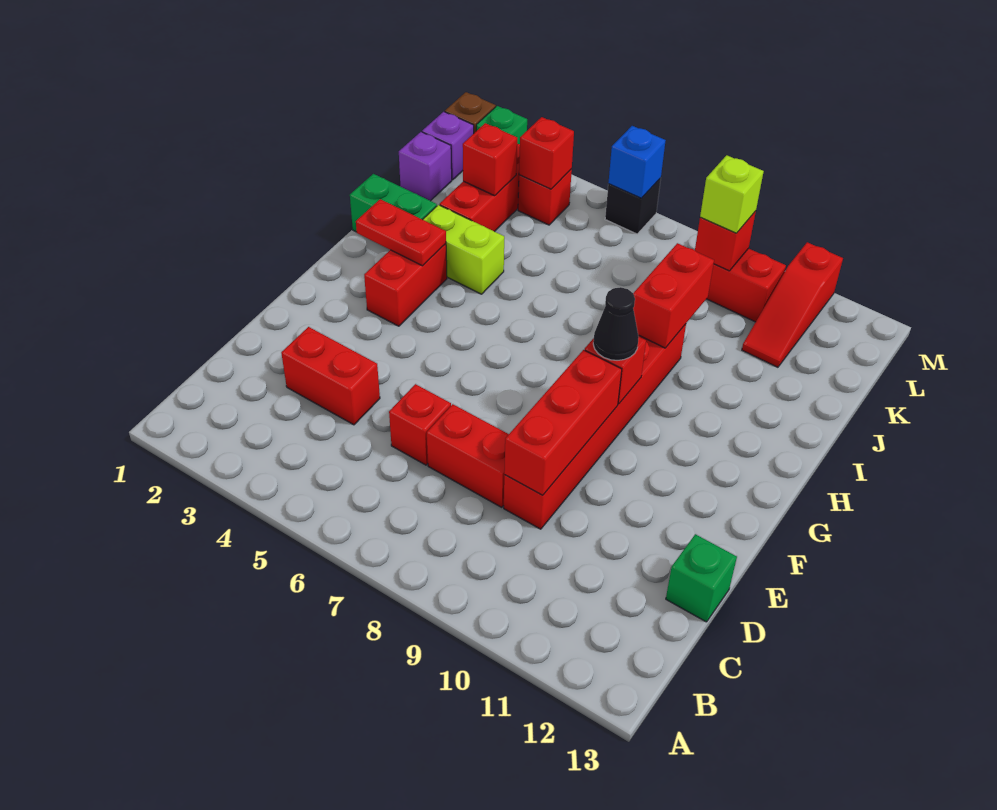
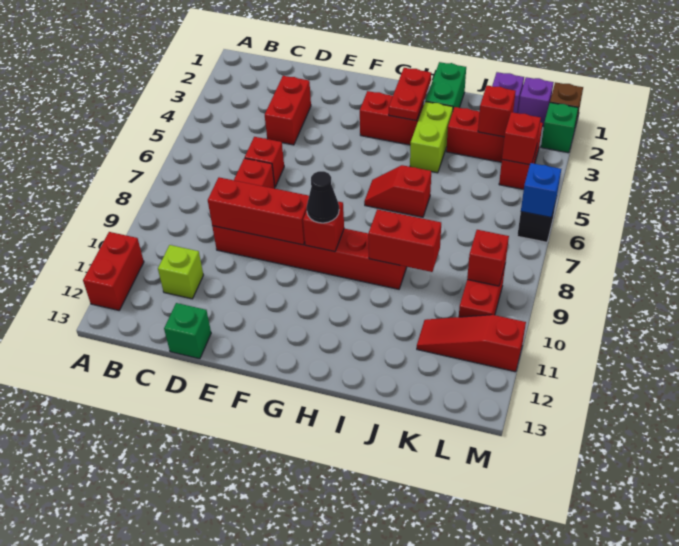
none -> red 1x2 brick [83,232,144,310]
none -> red 1x2 slope [364,165,431,217]
lime 1x1 brick [700,155,764,233] -> lime 1x1 brick moved to [158,245,203,299]

